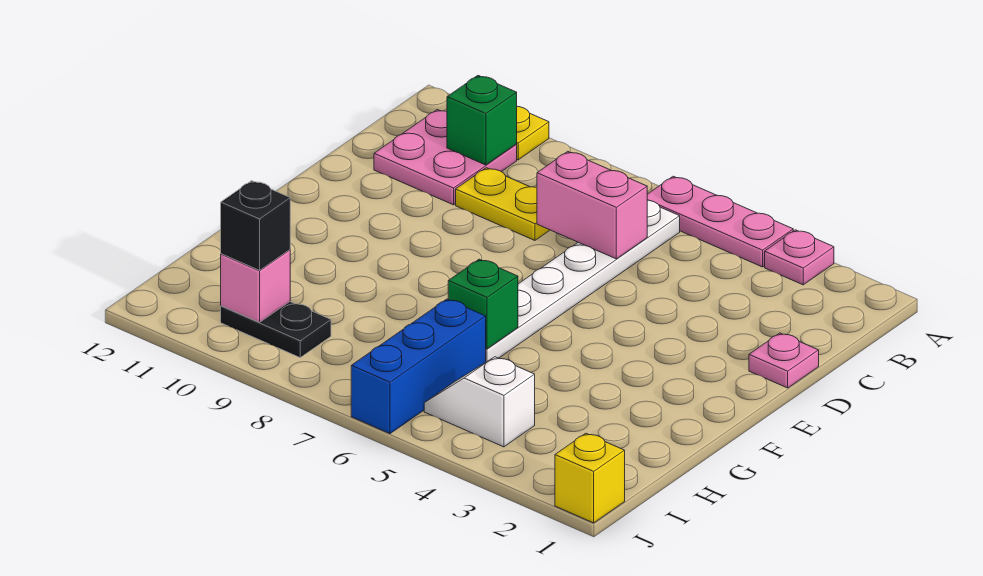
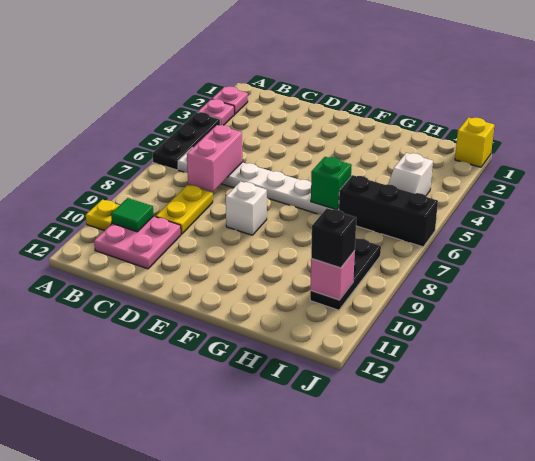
pink 1x3 plate [647,176,793,267] -> black 1x3 plate [153,112,220,170]
green 1x1 brick [447,76,517,165] -> green 1x1 tile [111,198,154,232]
pink 1x1 plate [749,333,819,388] -> pink 1x1 plate moved to [212,86,248,114]
none -> white 1x1 brick [226,181,267,235]
blue 1x3 brick [351,299,486,434] -> black 1x3 brick [339,175,438,247]
black 1x2 plate [221,302,331,357] -> black 1x3 plate [310,238,381,310]

